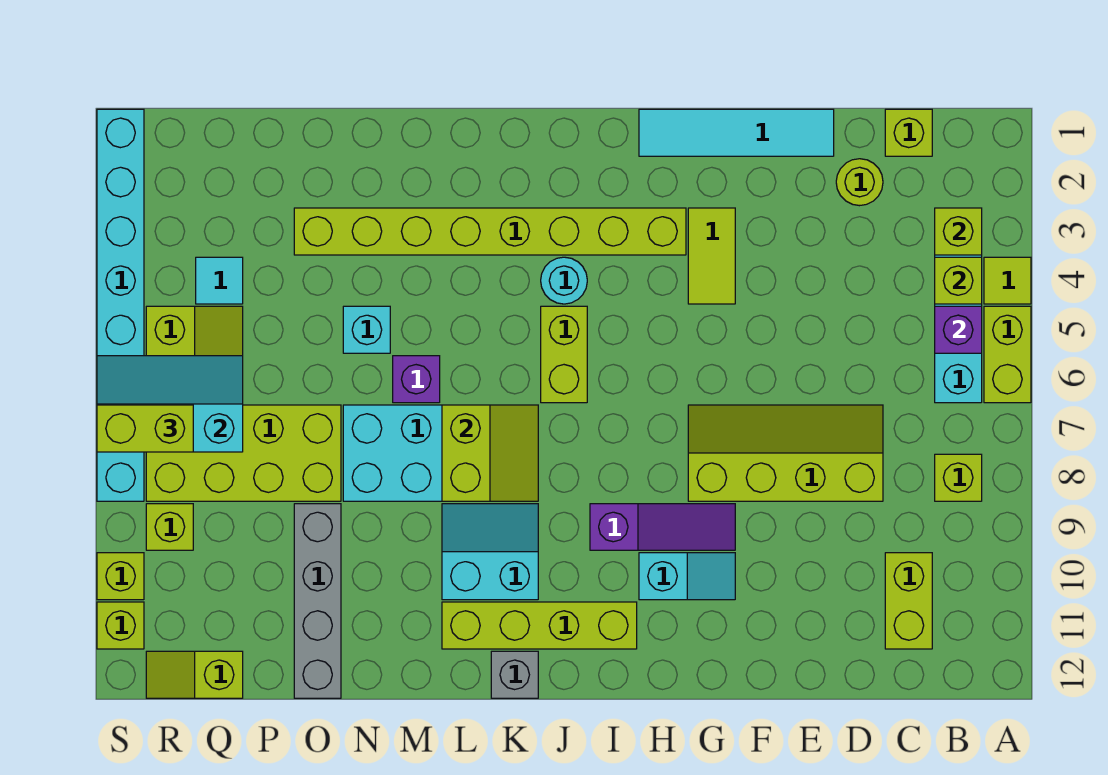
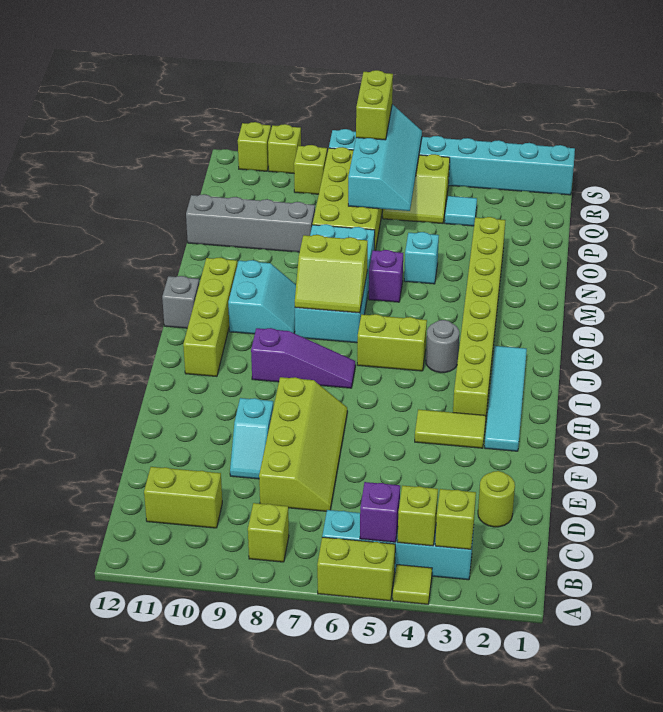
lime 1x1 brick [885,109,932,156] -> none
cyan 1x4 tile [639,109,834,156] -> cyan 1x4 tile moved to [485,346,527,451]
purple 1x3 slope [590,504,735,550] -> purple 1x3 slope turned to [251,328,355,388]
cyan 1x2 slope [639,553,735,600] -> cyan 1x2 slope moved to [230,398,273,479]
cyan 1x1 round brick [541,257,587,304] -> grey 1x1 round brick [426,320,459,373]
cyan 2x3 slope [97,356,243,452] -> cyan 2x4 slope [348,104,422,211]
lime 1x2 slope [146,651,243,698] -> none

